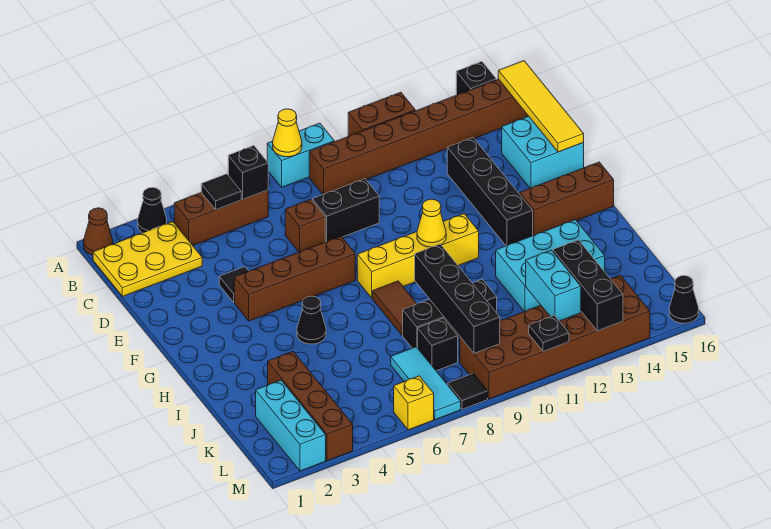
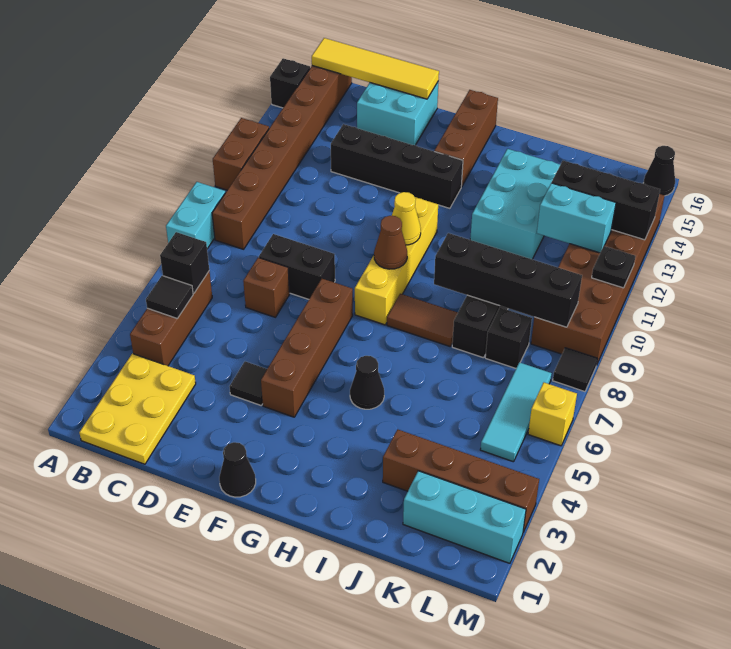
brown 1x1 cone [83,208,113,255] -> brown 1x1 cone moved to [374,216,407,269]
black 1x1 cone [138,187,167,233] -> black 1x1 cone moved to [219,442,256,497]
yellow 1x1 cone [273,109,302,157] -> none
black 1x2 brick [312,179,379,242] -> black 1x2 brick turned to [259,234,335,299]
cyan 1x3 tile [391,347,461,420] -> cyan 1x3 tile turned to [480,362,551,462]

